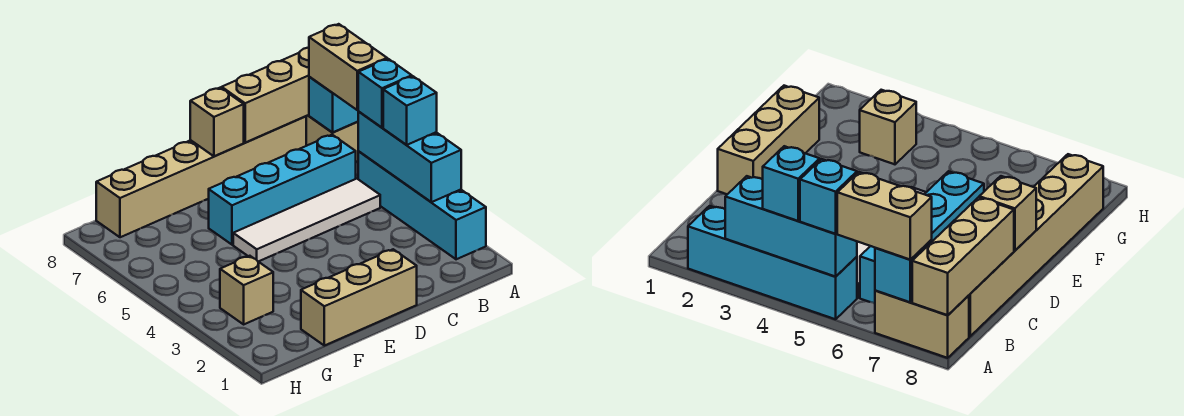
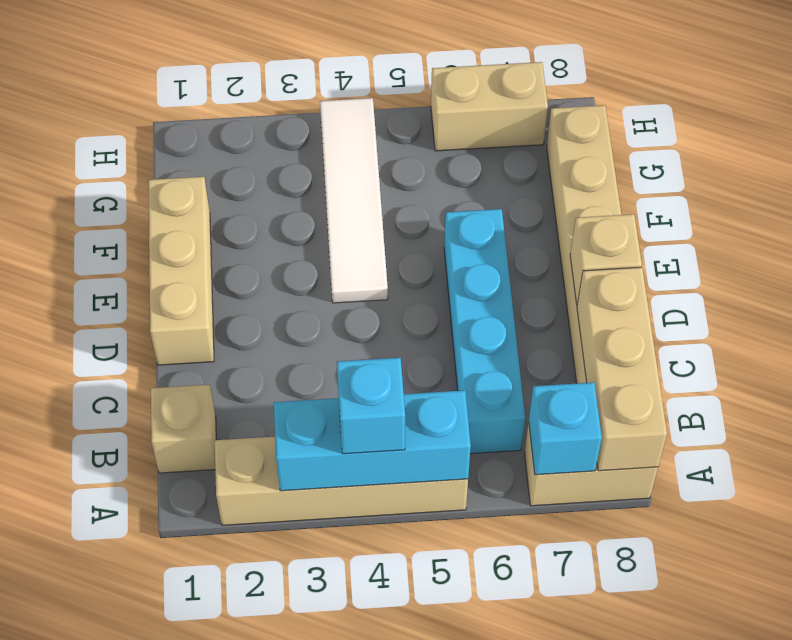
cyan 1x4 brick [358,152,486,259] -> tan 1x4 brick [215,437,468,525]
cyan 1x1 brick [358,59,412,128] -> none
tan 1x2 brick [309,24,387,110] -> tan 1x2 brick moved to [431,62,548,151]
white 1x4 tile [233,179,380,262] -> white 1x4 tile moved to [320,98,388,303]
tan 1x1 brick [220,256,273,324] -> tan 1x1 brick moved to [151,385,216,473]

